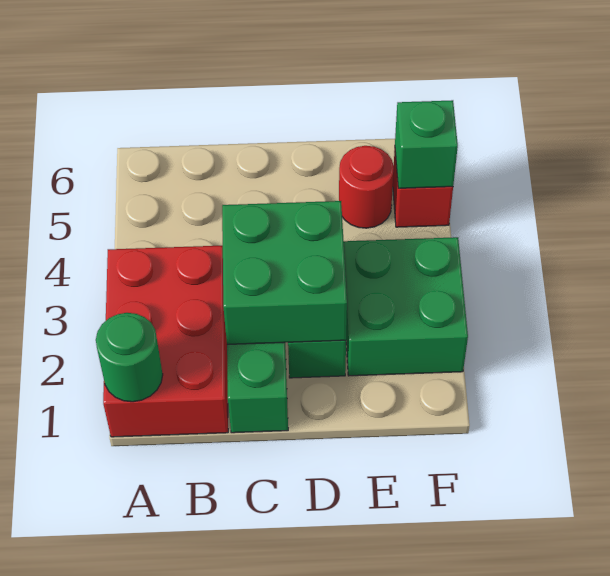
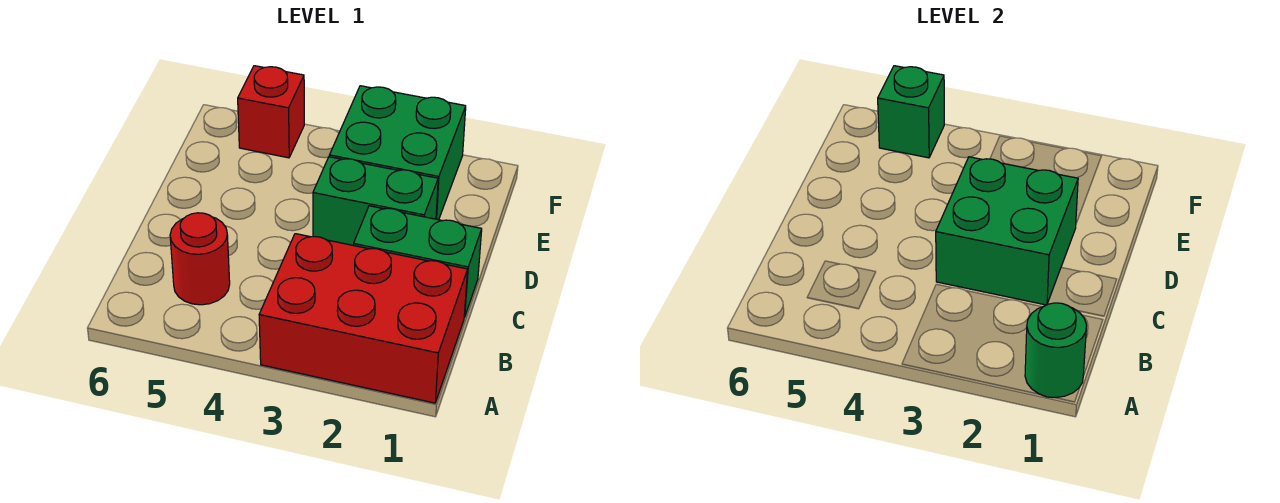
red 1x1 round brick [339,146,394,228] -> red 1x1 round brick moved to [170,213,230,305]

